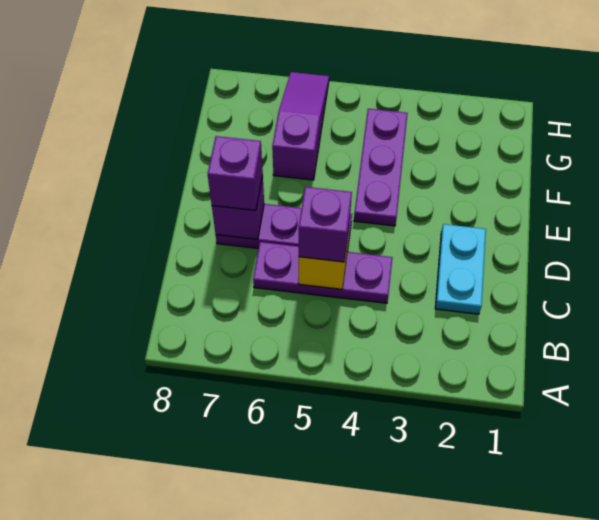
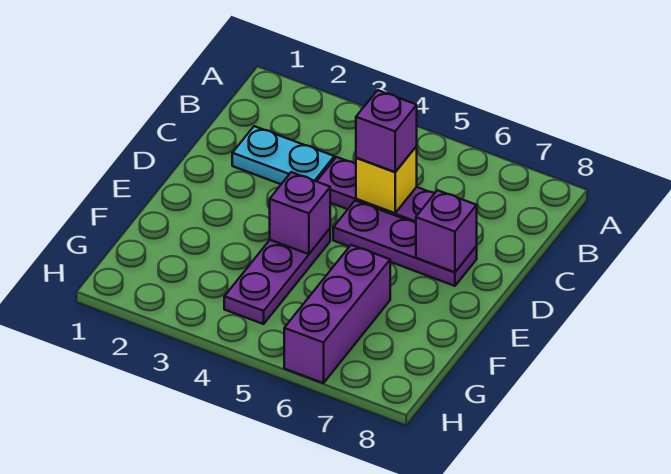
cyan 1x2 plate [435,224,486,314] -> cyan 1x2 plate turned to [232,126,334,184]
purple 1x1 brick [208,136,263,210] -> purple 1x1 brick moved to [270,172,330,254]
purple 1x3 slope [272,72,329,180] -> purple 1x3 brick [284,245,390,383]

